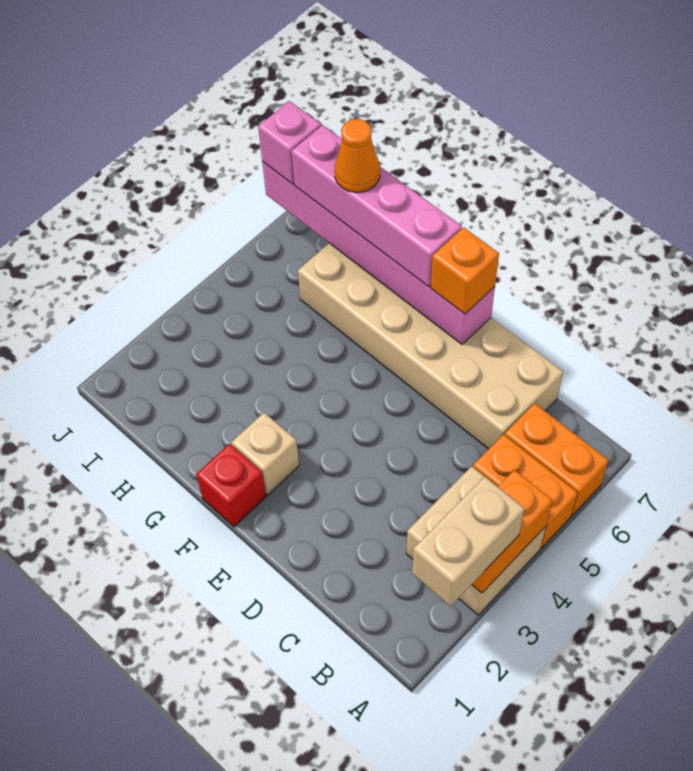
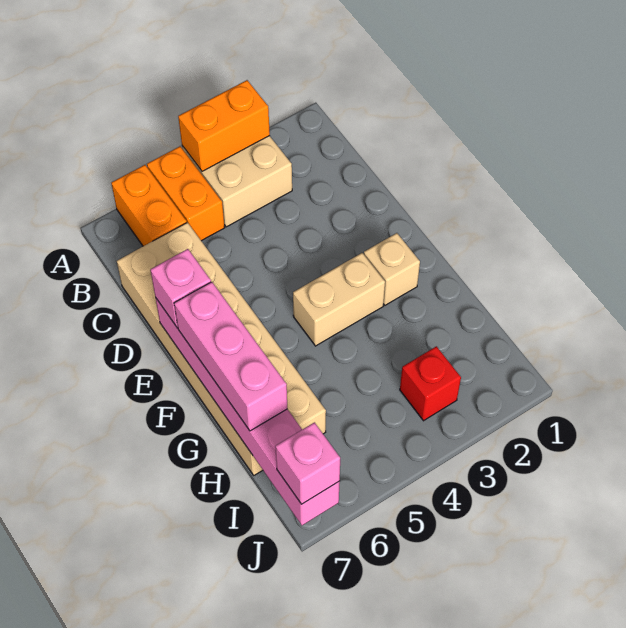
tan 1x2 brick [412,476,525,606] -> tan 1x2 brick moved to [293,253,385,346]
orange 1x1 brick [431,227,499,314] -> pink 1x1 brick [150,249,211,328]
red 1x1 brick [196,444,266,526] -> red 1x1 brick moved to [400,346,461,421]
pink 1x4 brick [291,125,462,287] -> pink 1x3 brick [174,282,287,431]
orange 1x1 cone [335,119,380,192] -> none

